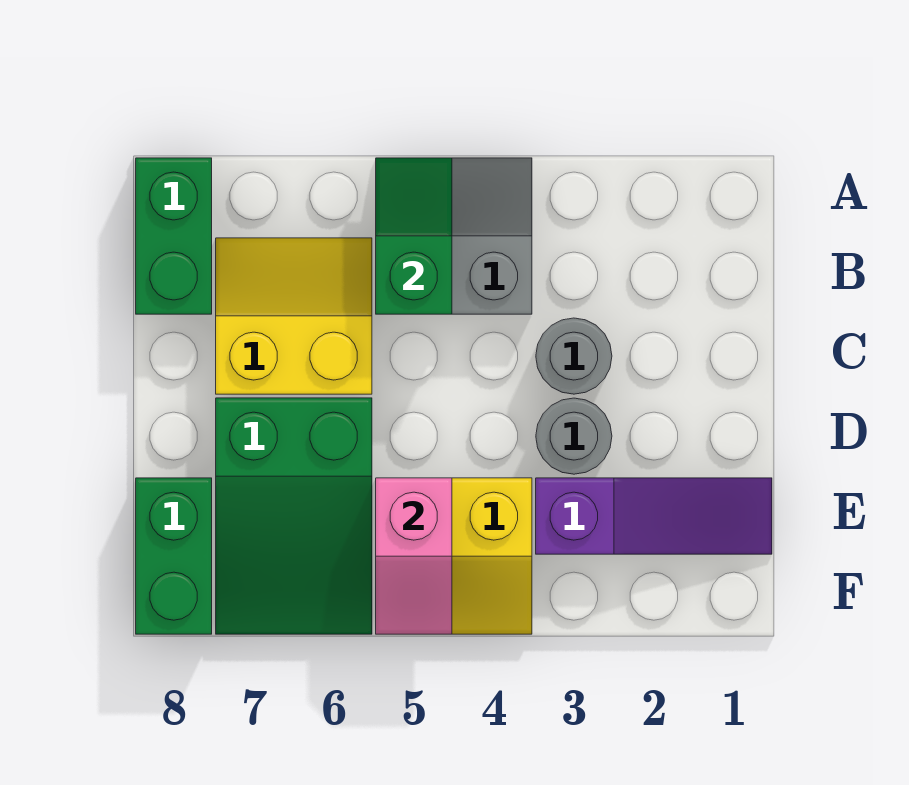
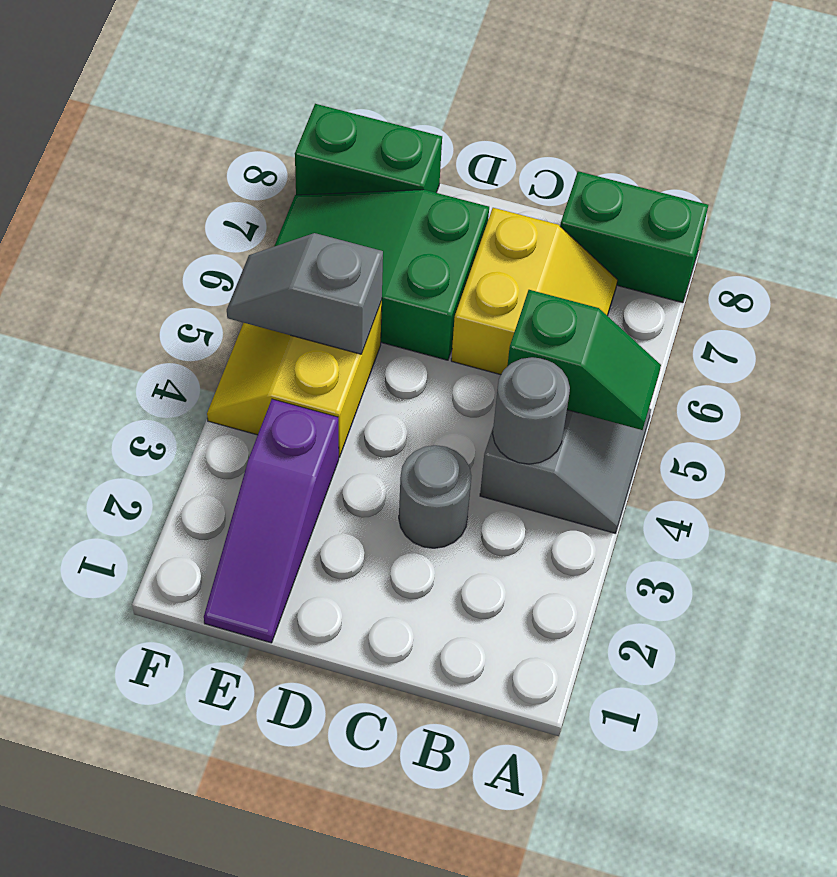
grey 1x1 round brick [536,398,612,474] -> grey 1x1 round brick moved to [493,357,570,464]
pink 1x2 slope [376,478,452,634] -> grey 1x2 slope [227,233,383,354]

